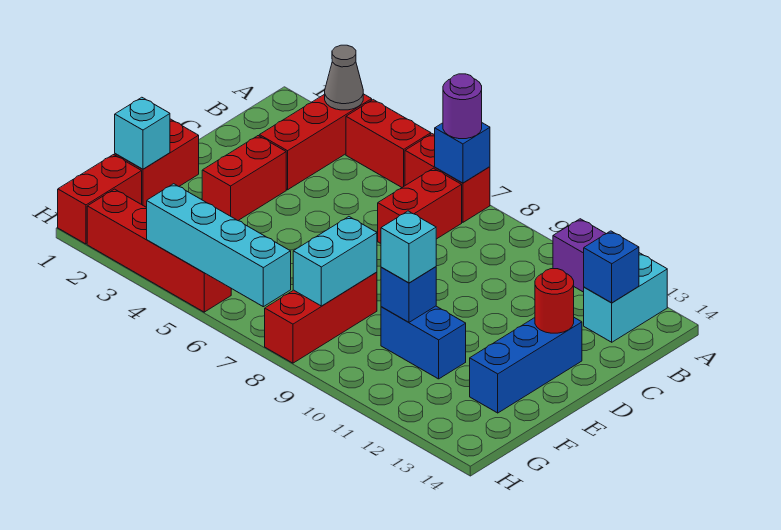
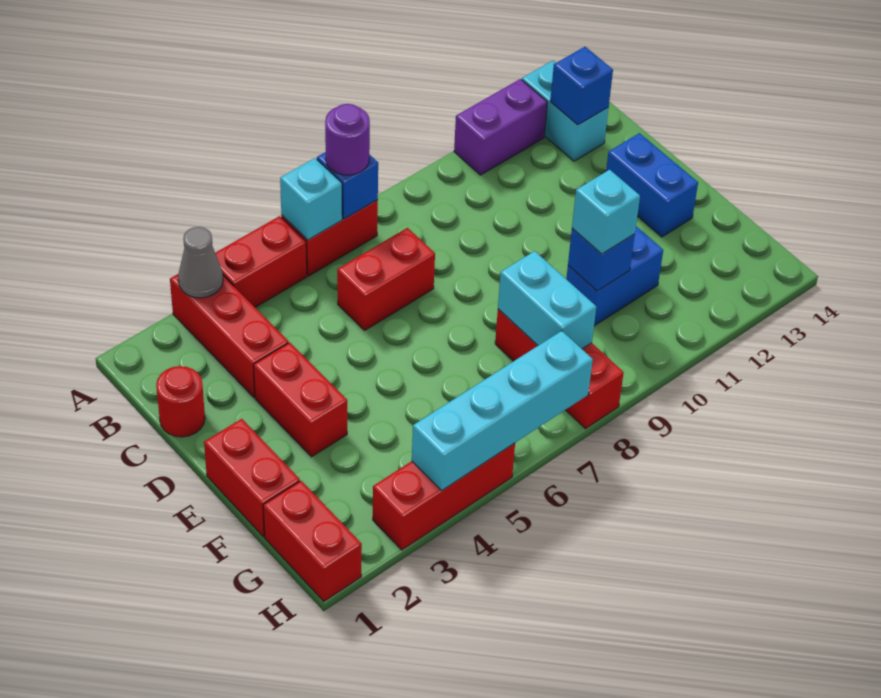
red 1x2 brick [378,168,462,243] -> red 1x2 brick turned to [337,228,435,330]
blue 1x3 brick [470,318,582,413] -> blue 1x2 brick [606,133,698,237]
red 1x1 round brick [535,269,574,333] -> red 1x1 round brick moved to [156,366,205,437]
cyan 1x1 brick [115,97,170,169] -> cyan 1x1 brick moved to [280,158,342,240]
red 1x4 brick [87,189,231,312] -> red 1x3 brick [373,443,515,550]

